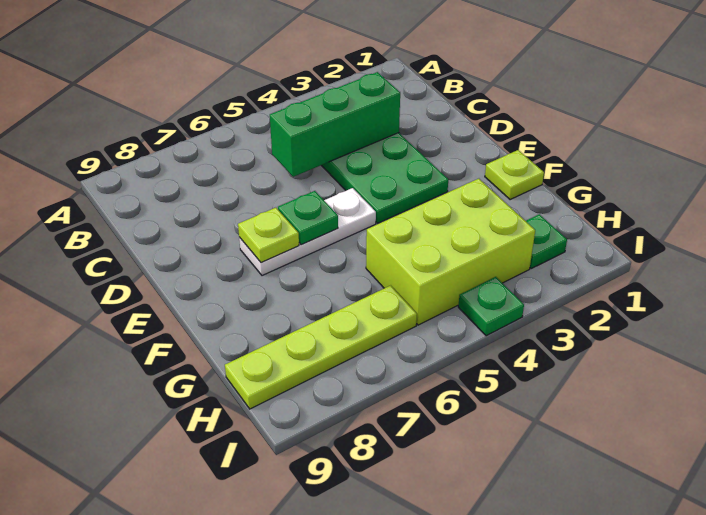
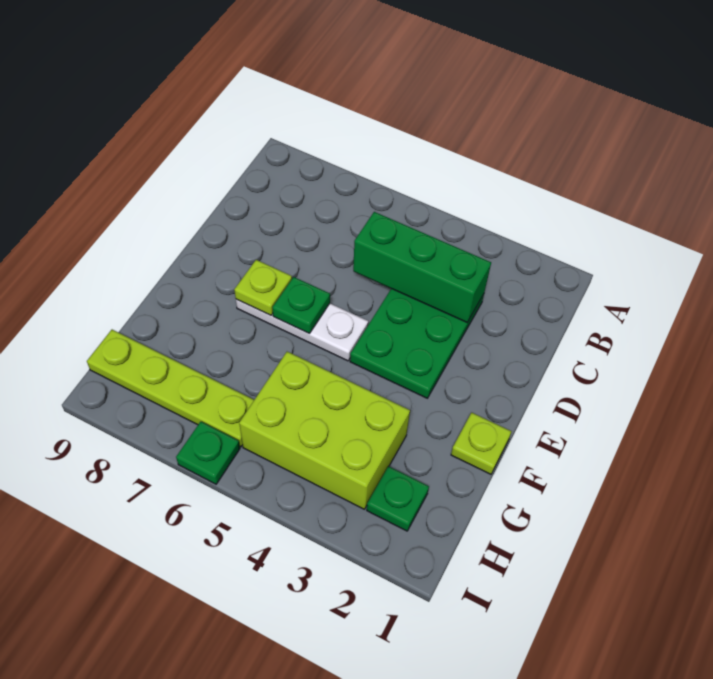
green 1x1 plate [458,277,524,336] -> green 1x1 plate moved to [176,422,240,484]

